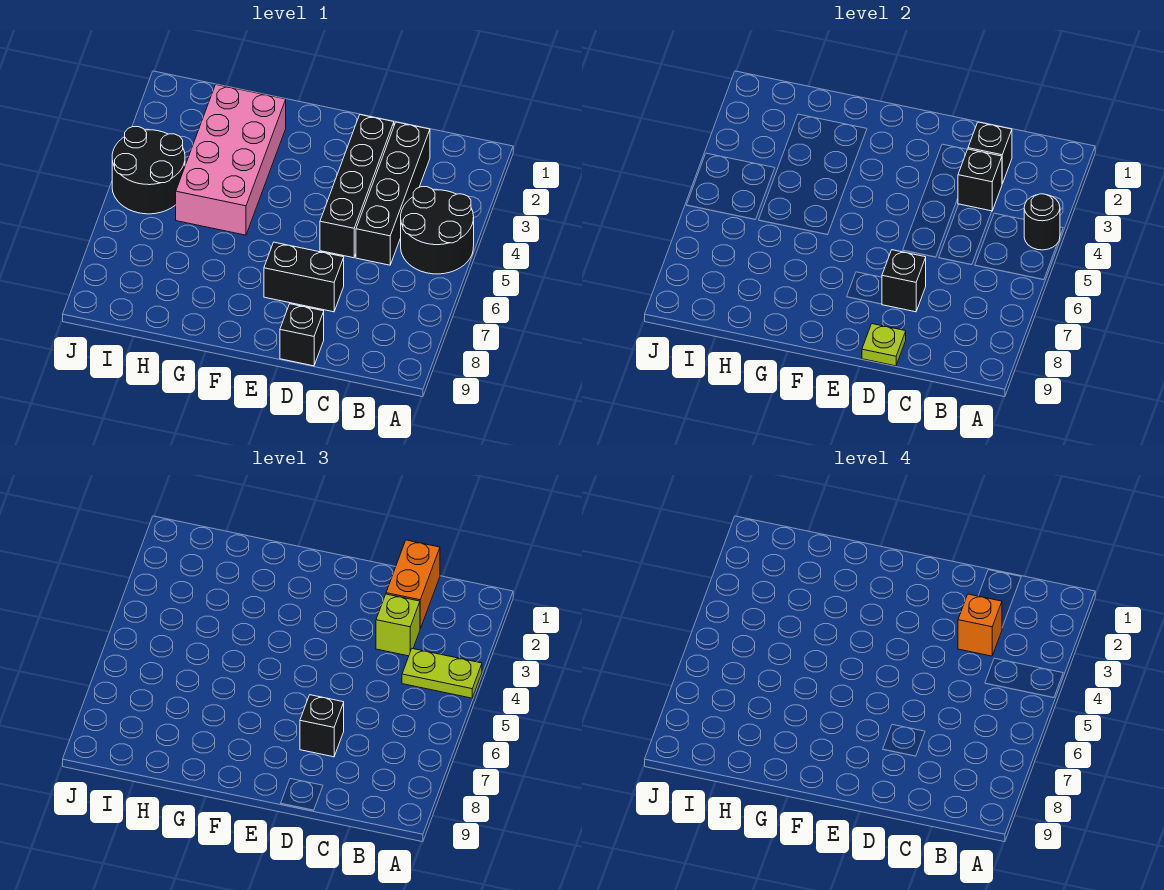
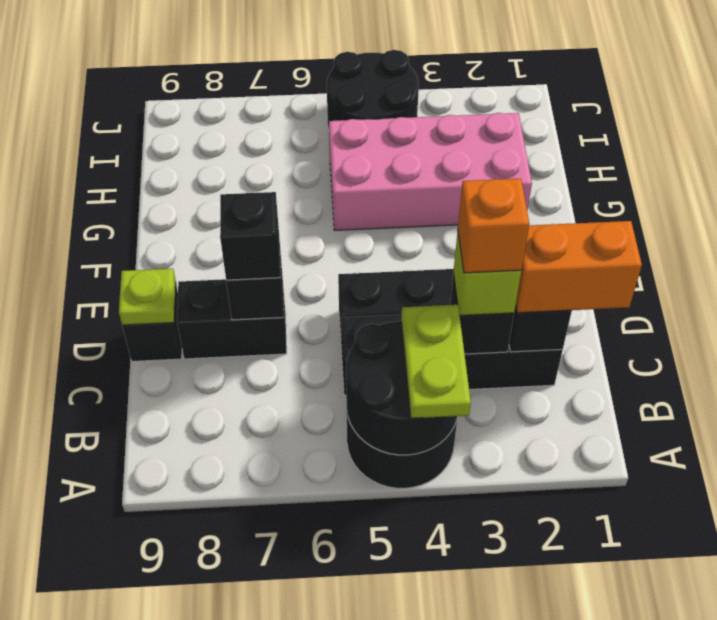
black 1x1 round brick [1024,194,1060,250] -> black 2x2 round brick [346,321,458,455]
black 1x2 brick [264,242,344,312] -> black 1x2 brick turned to [177,279,287,359]

